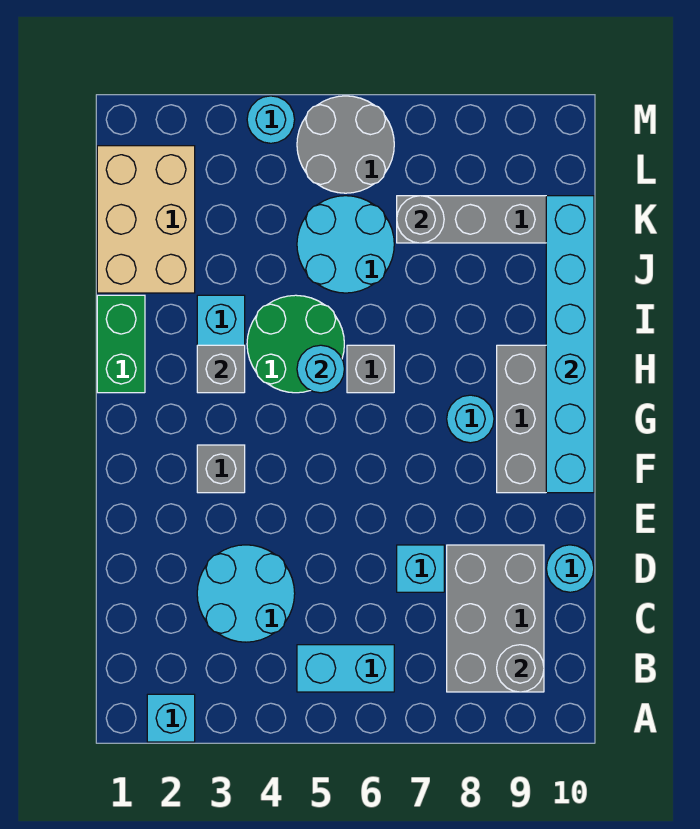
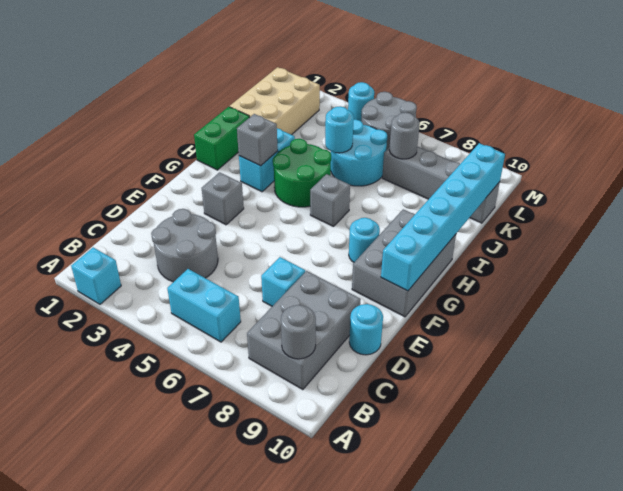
cyan 2x2 round brick [197,545,295,642] -> grey 2x2 round brick [151,209,218,282]
cyan 1x1 round brick [297,345,344,393] -> cyan 1x1 round brick moved to [325,106,354,153]

